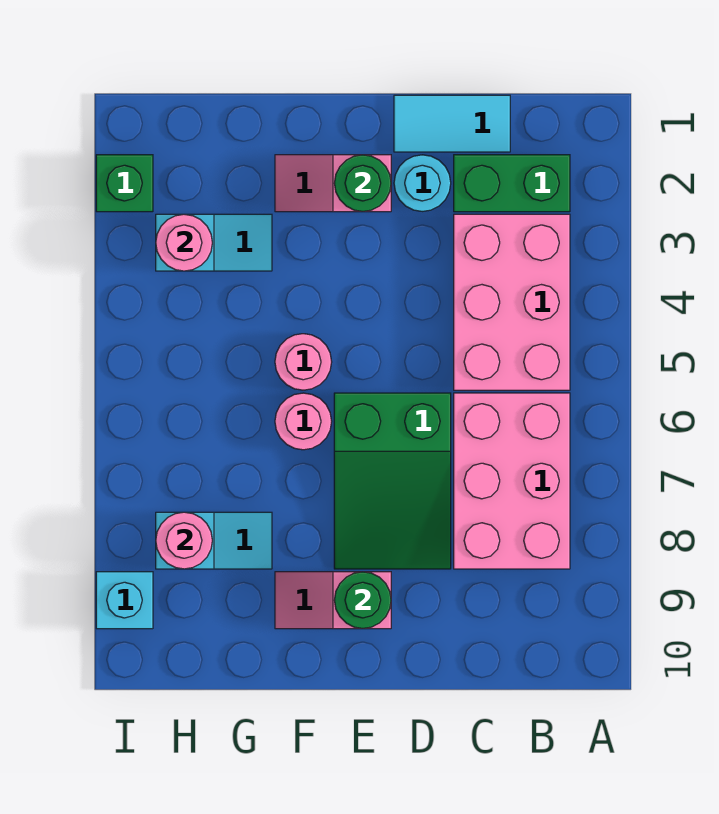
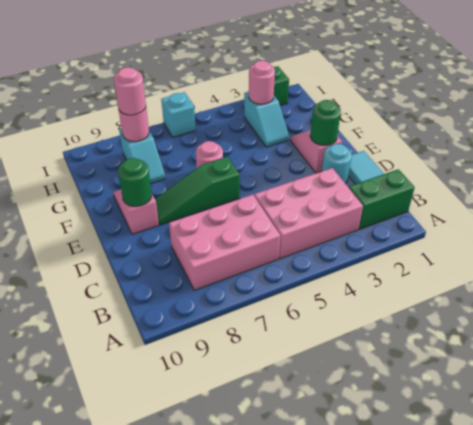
green 1x2 brick [454,155,570,212] -> green 1x2 brick turned to [349,169,415,229]
green 2x3 slope [334,393,451,569] -> green 1x3 slope [155,157,240,225]
pink 1x1 round brick [275,334,332,390] -> pink 1x1 round brick moved to [114,67,146,115]
cyan 1x1 brick [96,572,153,629] -> cyan 1x1 brick moved to [161,92,196,137]

